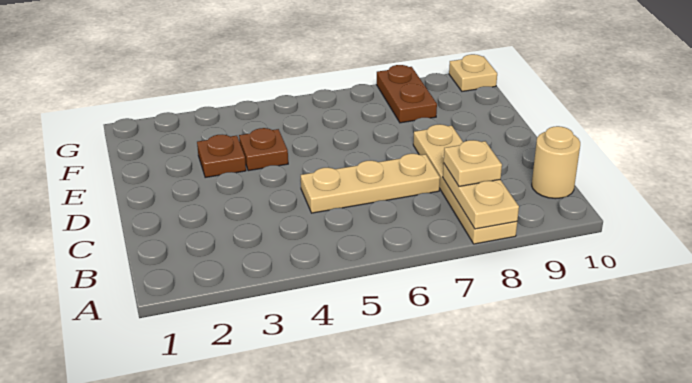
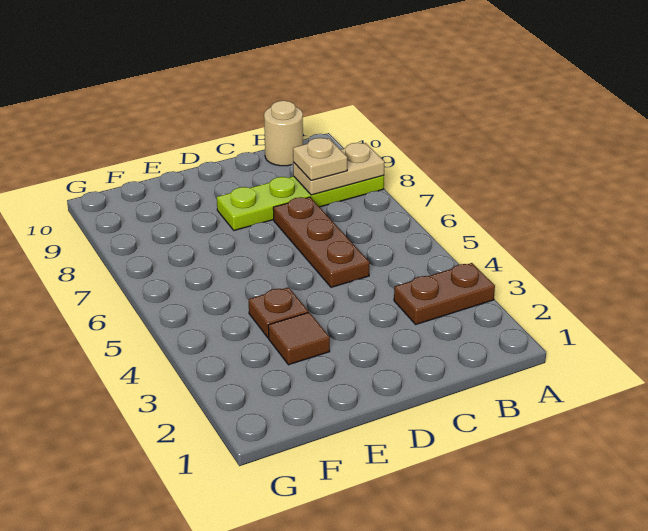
tan 1x4 plate [413,124,517,244] -> lime 1x4 plate [217,175,384,230]
tan 1x3 plate [301,153,440,213] -> brown 1x3 plate [273,197,370,287]
brown 1x1 plate [197,135,246,178] -> brown 1x1 tile [268,312,330,365]
brown 1x2 plate [377,65,437,123] -> brown 1x2 plate moved to [394,263,495,324]
tan 1x1 plate [449,54,497,91] -> none

